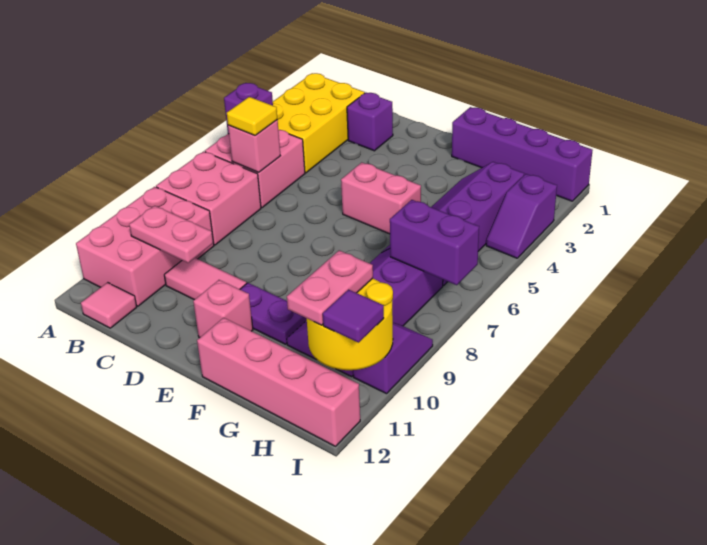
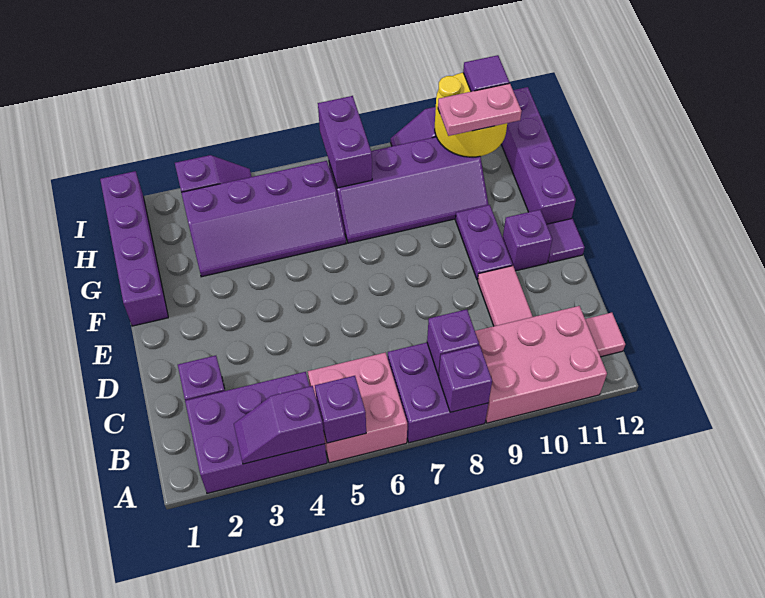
yellow 2x3 brick [273,73,365,173] -> purple 2x3 brick [185,372,327,493]
none -> purple 1x2 slope [234,386,325,464]
pink 2x2 brick [156,151,261,245] -> purple 2x2 brick [388,342,488,443]
none -> purple 1x1 brick [439,345,492,412]
pink 1x1 brick [228,120,280,172] -> none
yellow 1x1 tile [227,97,277,136] -> none
none -> purple 1x1 brick [427,309,479,376]
pink 1x2 plate [129,206,213,263] -> none
pink 1x2 brick [341,162,421,234] -> none
pink 1x1 brick [193,280,253,338] -> purple 1x1 brick [503,210,552,271]
none -> purple 1x1 tile [547,219,585,263]
pink 1x4 brick [197,318,360,446] -> purple 1x4 brick [501,87,576,224]

